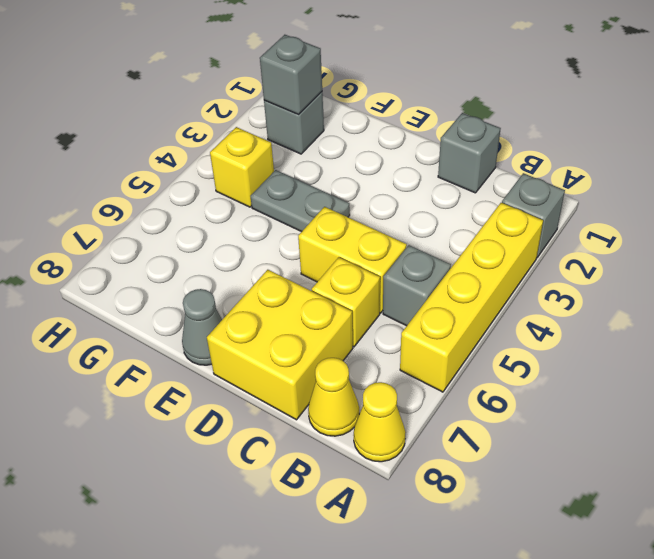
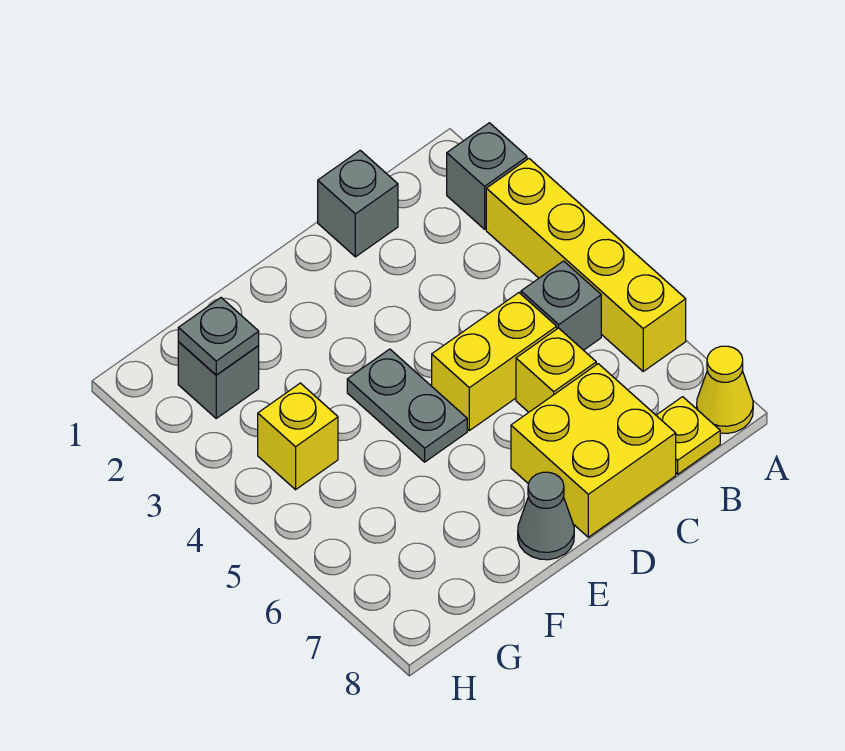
yellow 1x1 cone [308,358,359,436] -> yellow 1x1 plate [656,397,720,474]
grey 1x2 plate [251,170,350,232] -> grey 1x2 plate turned to [347,349,467,462]
grey 1x1 brick [260,35,322,114] -> grey 1x1 plate [178,298,259,375]

